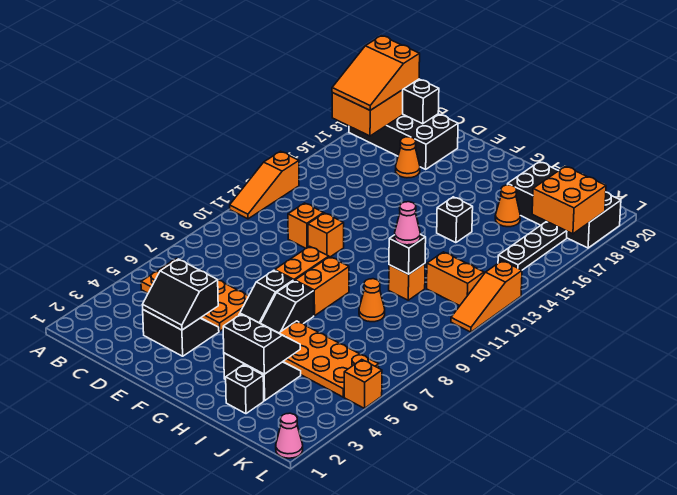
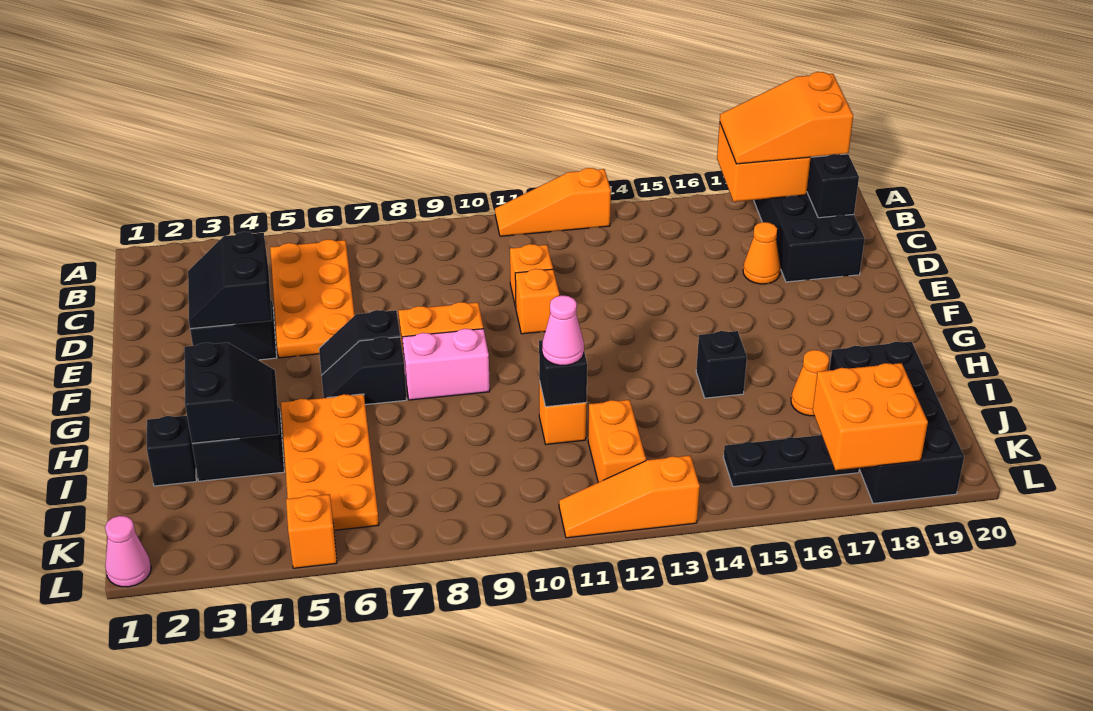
orange 1x2 brick [295,257,349,316] -> pink 1x2 brick [402,329,490,400]
orange 1x1 cone [359,279,385,322] -> none

